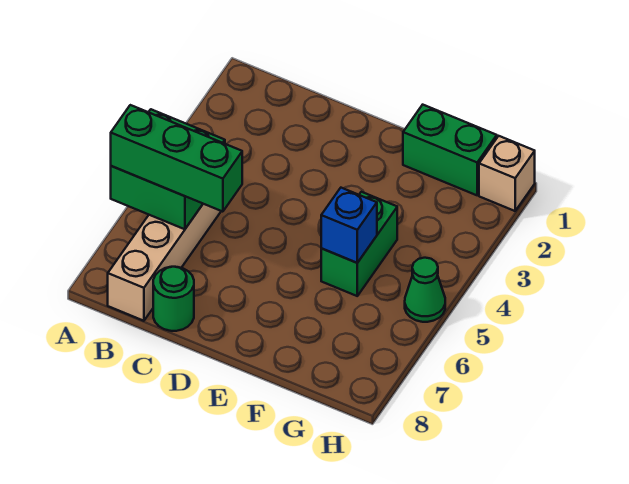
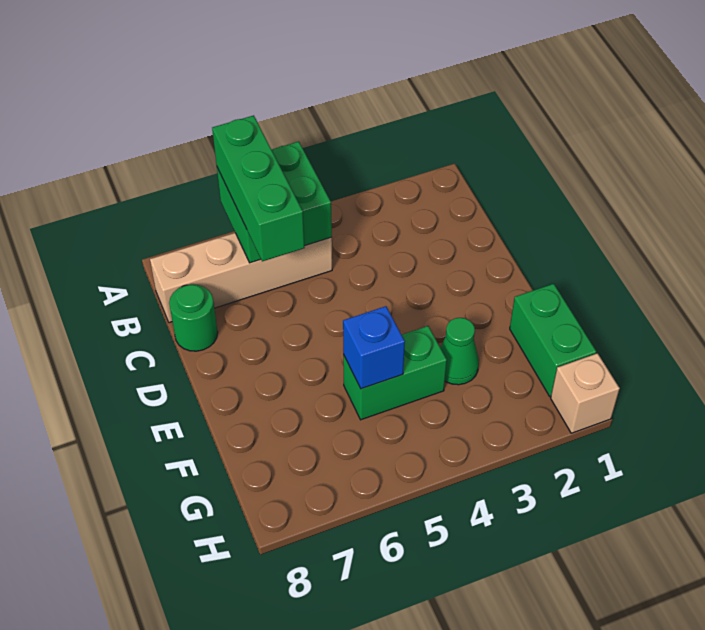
green 1x1 cone [405,258,445,322] -> green 1x1 cone moved to [440,318,479,385]

